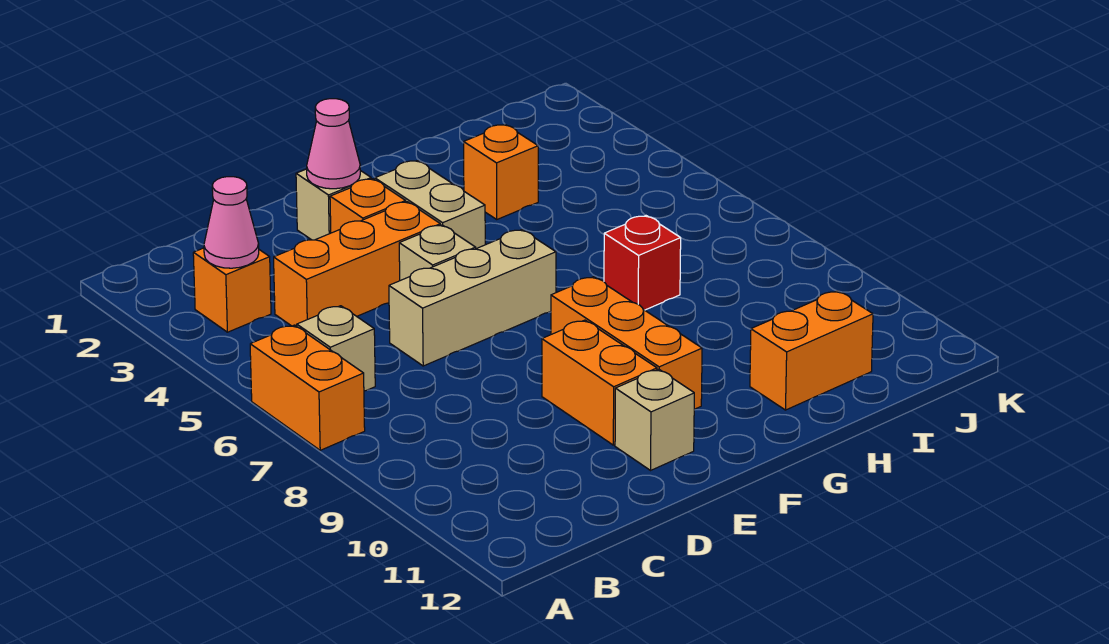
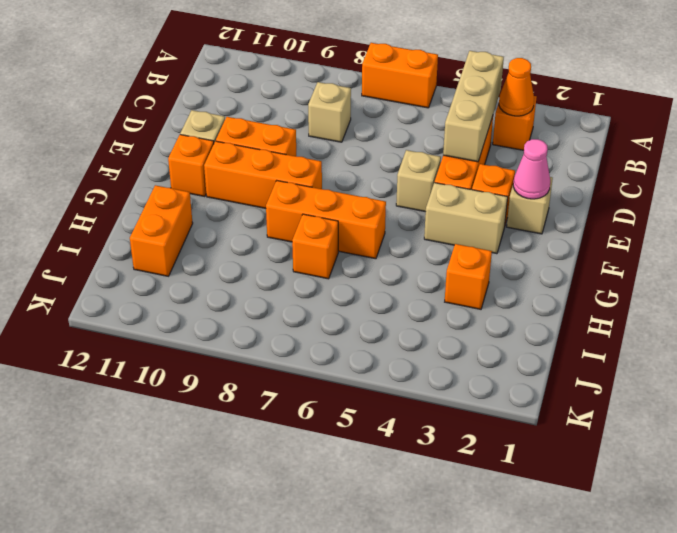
pink 1x1 cone [204,177,259,268] -> orange 1x1 cone [499,58,534,116]
tan 1x1 brick [297,306,375,391] -> tan 1x1 brick moved to [308,82,351,142]
tan 1x3 brick [389,230,556,366] -> tan 1x3 brick moved to [443,51,504,162]
none -> orange 1x1 brick [168,135,214,197]
none -> orange 1x3 brick [266,181,386,259]
red 1x1 brick [604,216,681,310] -> orange 1x1 brick [292,214,338,279]

